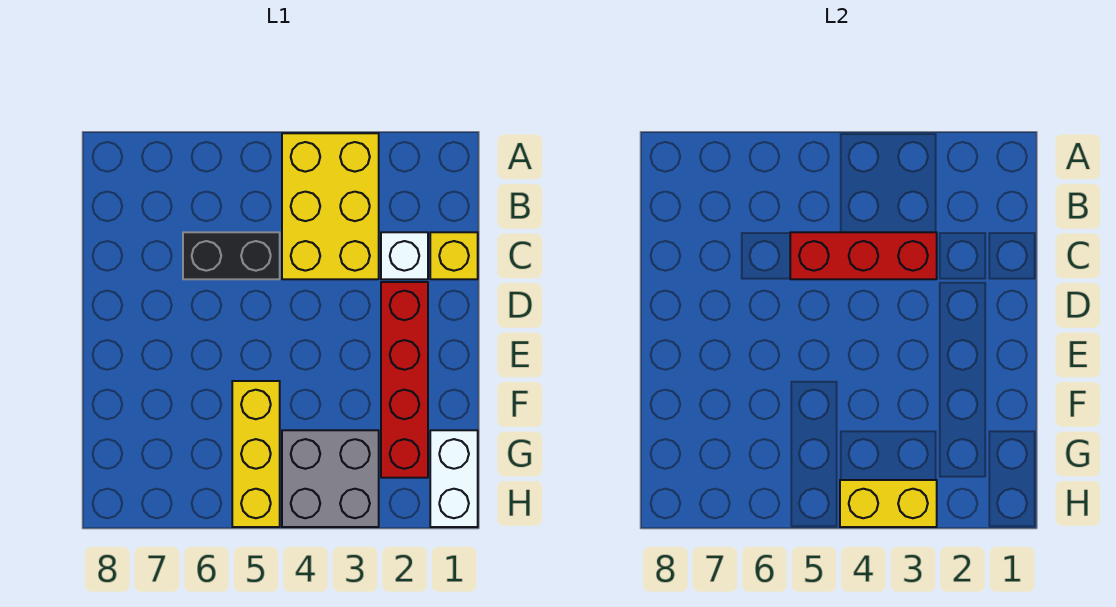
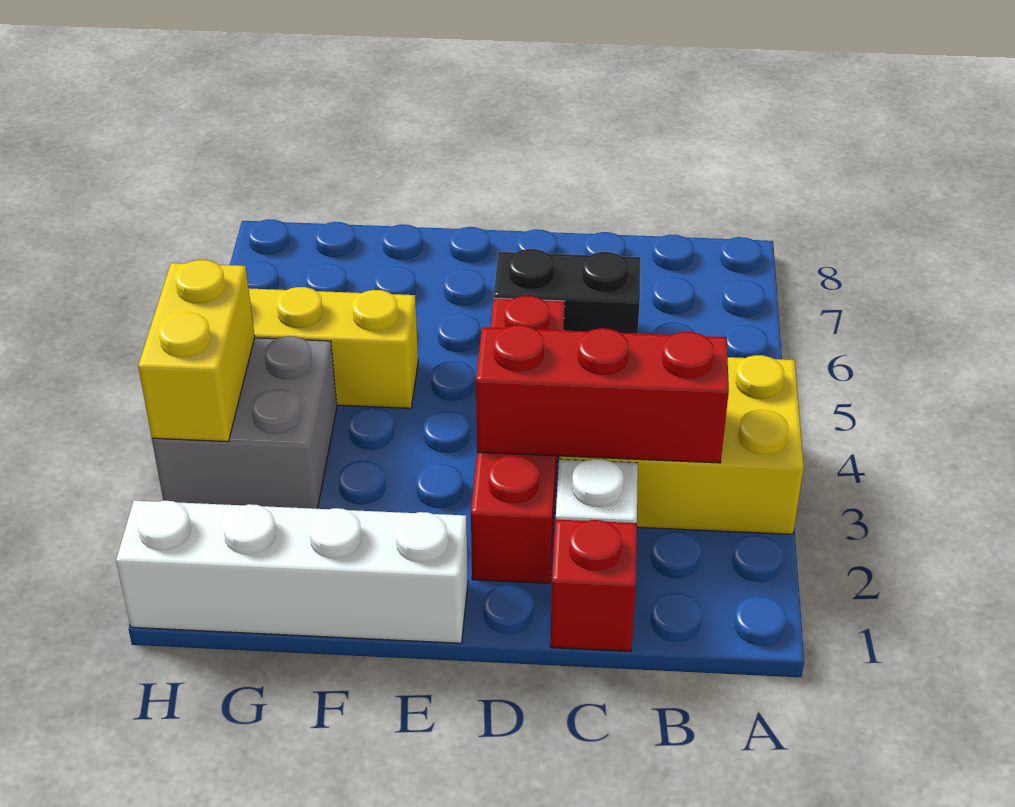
yellow 1x1 brick [430,232,478,279] -> red 1x1 brick [550,519,637,651]
red 1x3 brick [790,232,937,279] -> red 1x3 brick turned to [476,325,729,463]
black 1x2 brick [183,232,280,279] -> black 1x2 brick turned to [494,249,640,333]
red 1x4 brick [381,282,428,478] -> red 1x4 brick turned to [471,296,565,583]
white 1x2 brick [430,430,478,527] -> white 1x4 brick [116,500,468,643]

